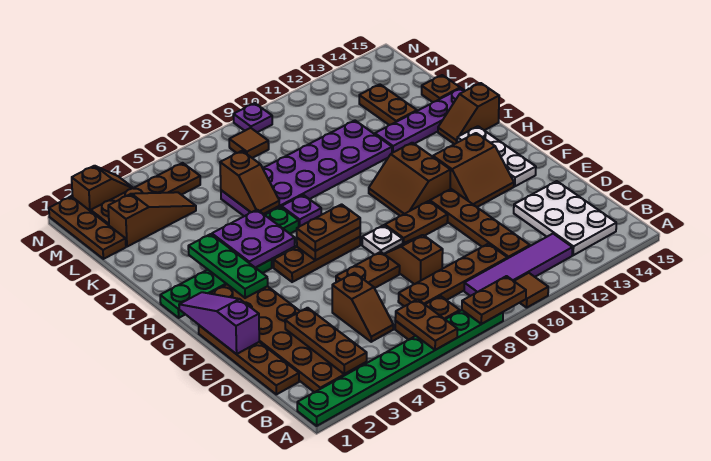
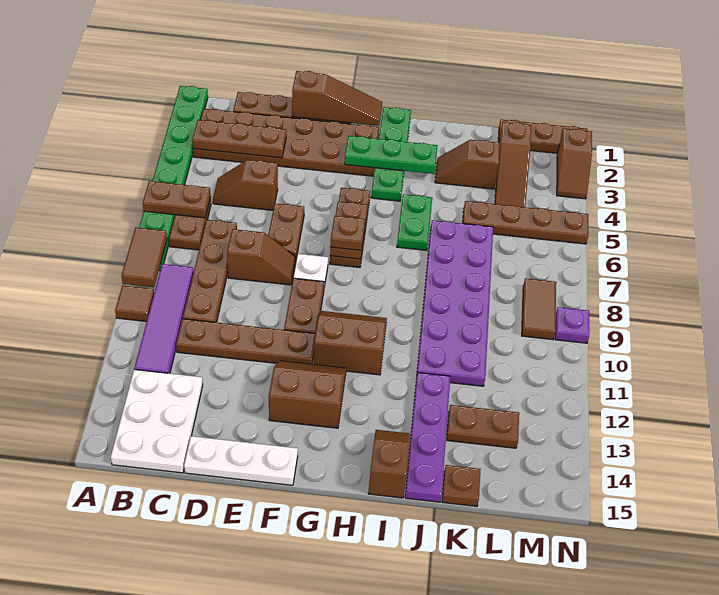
brown 1x2 plate [462,276,526,324] -> brown 1x2 tile [121,228,167,287]
white 2x3 plate [514,181,616,255] -> white 2x3 plate turned to [111,370,203,473]
purple 1x3 slope [179,292,259,354] -> brown 1x3 slope [292,71,382,126]
brown 2x2 slope [433,133,514,207] -> brown 2x2 slope turned to [269,361,346,428]
white 1x3 plate [457,126,536,186] -> white 1x3 plate moved to [184,436,298,485]
brown 1x2 plate [297,204,360,251] -> brown 1x1 plate [330,216,365,250]
purple 2x2 plate [212,210,295,268] -> none
purple 1x1 plate [282,195,322,227] -> none
brown 1x2 slope [220,151,280,214] -> brown 1x2 slope moved to [435,140,500,189]
brown 1x4 plate [91,163,200,225] -> brown 1x4 plate turned to [463,201,588,244]
brown 1x1 tile [229,128,269,158] -> brown 1x2 tile [522,278,556,340]

